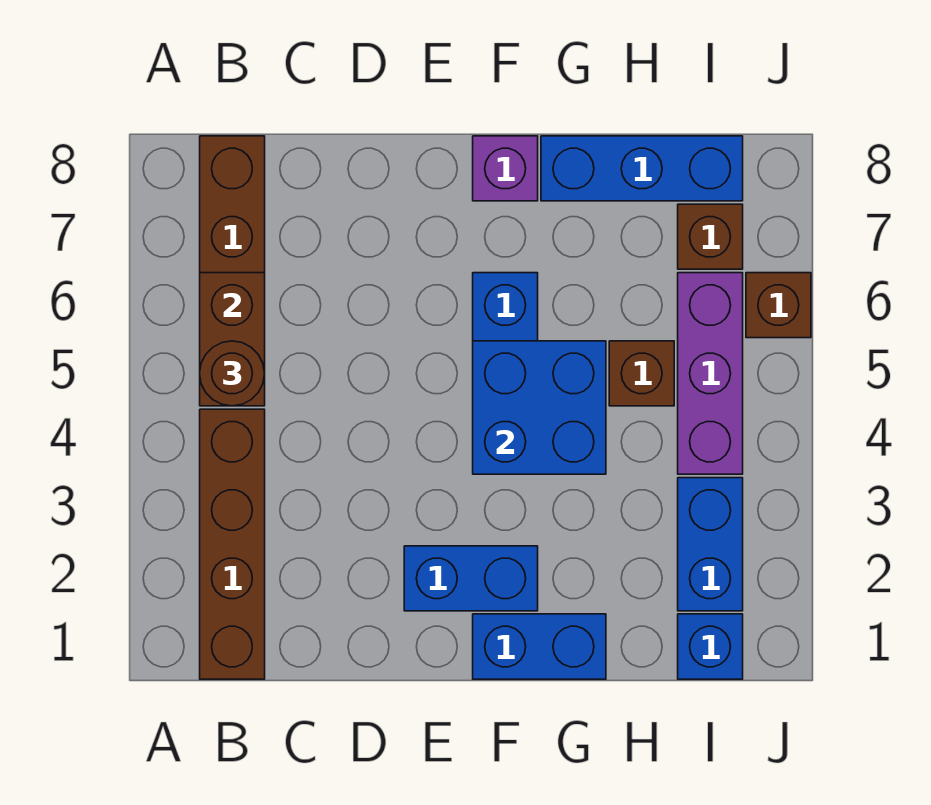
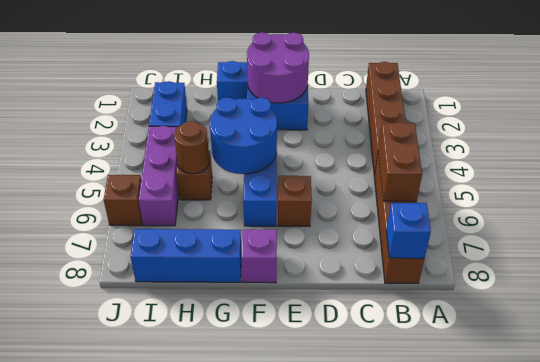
brown 1x1 round brick [200,341,265,406] -> brown 1x1 round brick moved to [174,121,209,174]
none -> purple 2x2 round brick [247,32,309,103]
blue 2x2 brick [473,341,606,474] -> blue 2x2 round brick [210,97,277,174]
blue 1x1 brick [678,614,743,679] -> blue 1x1 brick moved to [386,203,431,258]
brown 1x1 brick [678,204,743,269] -> brown 1x1 brick moved to [278,176,312,226]

